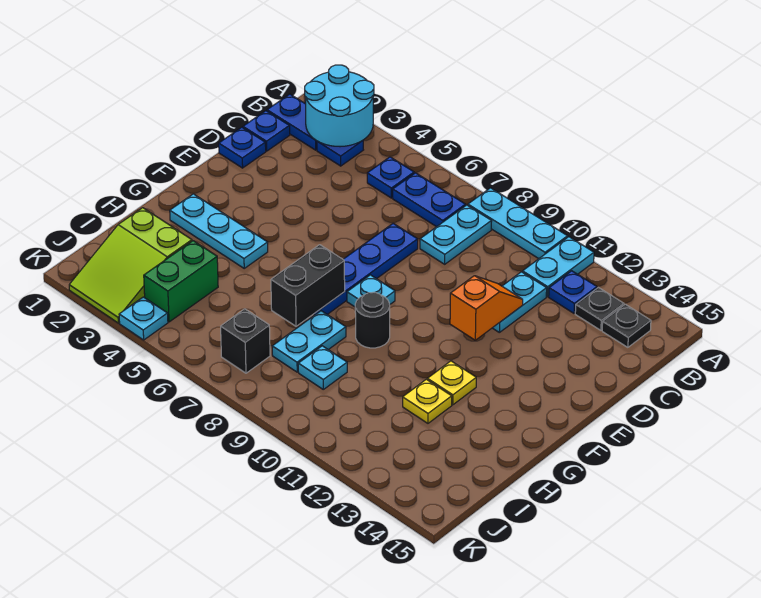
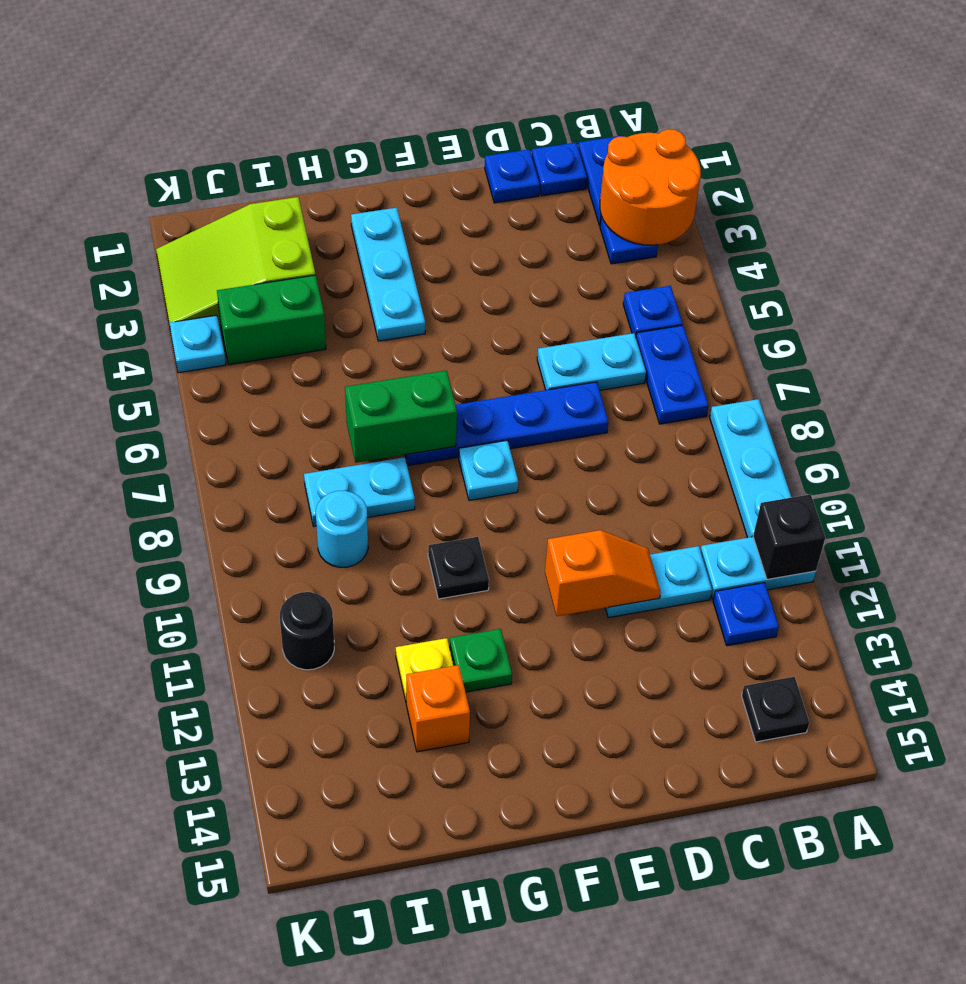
cyan 2x2 round brick [305,65,374,147] -> orange 2x2 round brick [600,129,701,245]
cyan 1x2 plate [420,205,492,264] -> cyan 1x2 plate moved to [537,333,646,390]
black 1x1 plate [575,288,624,330] -> black 1x1 plate moved to [428,537,489,599]
black 1x2 brick [271,245,345,326] -> green 1x2 brick [345,370,457,463]
black 1x1 round brick [355,292,390,348] -> black 1x1 round brick moved to [280,592,334,670]
yellow 1x1 plate [427,361,476,405] -> green 1x1 plate [450,629,512,692]
none -> orange 1x1 brick [406,665,470,752]
cyan 1x1 plate [298,346,347,389] -> cyan 1x1 round brick [316,491,368,567]
black 1x1 brick [221,309,270,373] -> black 1x1 brick moved to [753,494,825,580]

